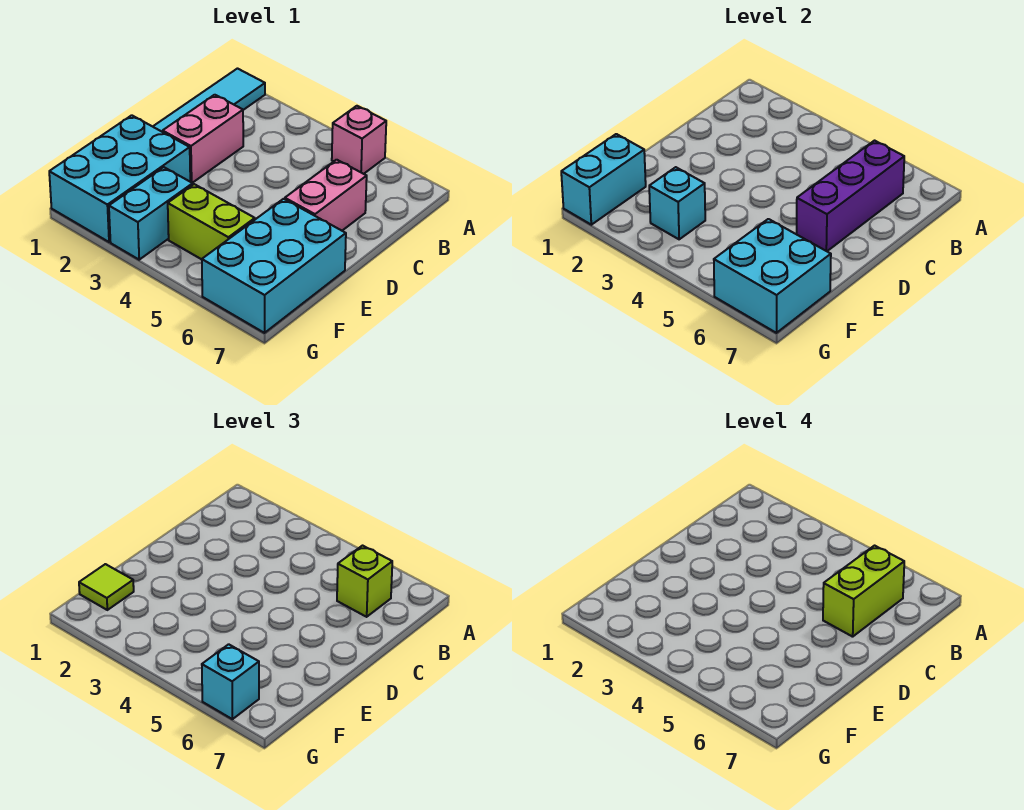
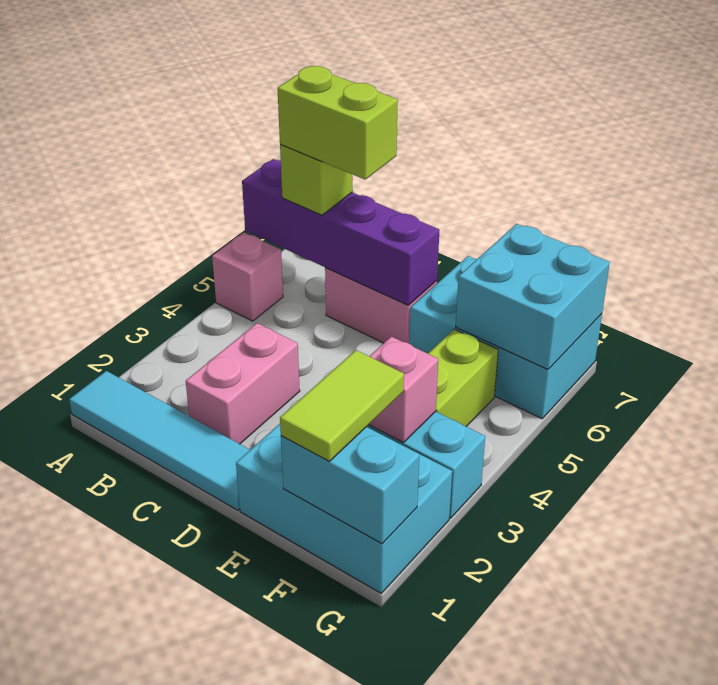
purple 1x3 brick [797,141,904,251] -> purple 1x4 brick [242,159,439,305]
pink 1x2 brick [163,95,243,183] -> pink 1x2 brick turned to [186,323,300,444]
lime 1x1 tile [79,564,134,610] -> lime 1x2 tile [280,350,404,461]
cyan 1x1 brick [649,167,705,239] -> pink 1x1 brick [369,337,438,443]
cyan 1x1 brick [202,644,259,719] -> none

